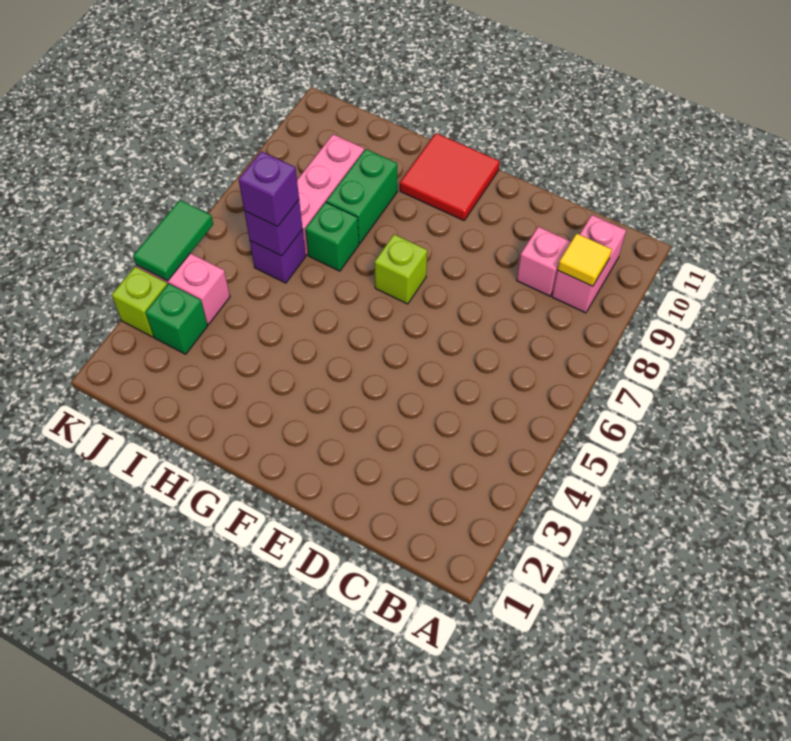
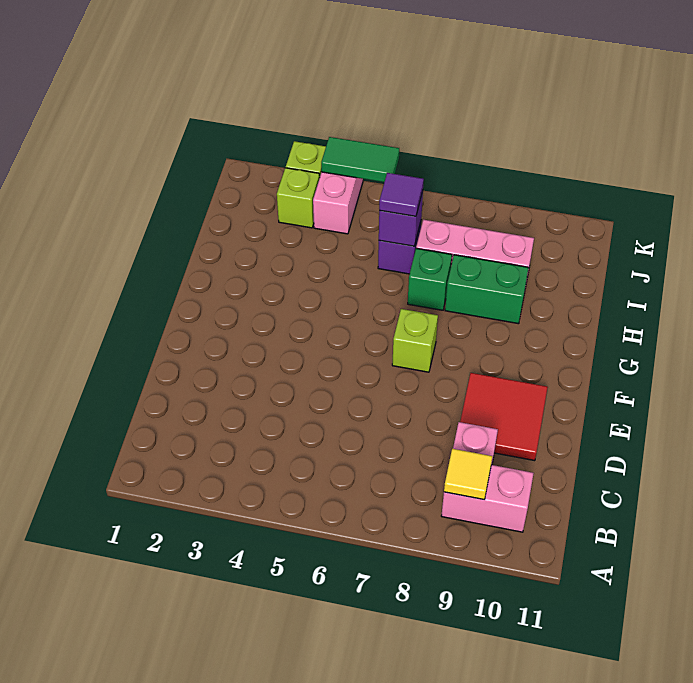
red 2x2 tile [400,133,500,220] -> red 2x2 tile moved to [460,373,548,461]
purple 1x1 brick [239,151,299,227] -> purple 1x1 tile [379,173,424,216]
green 1x1 brick [146,284,208,354] -> lime 1x1 brick [277,168,320,228]

